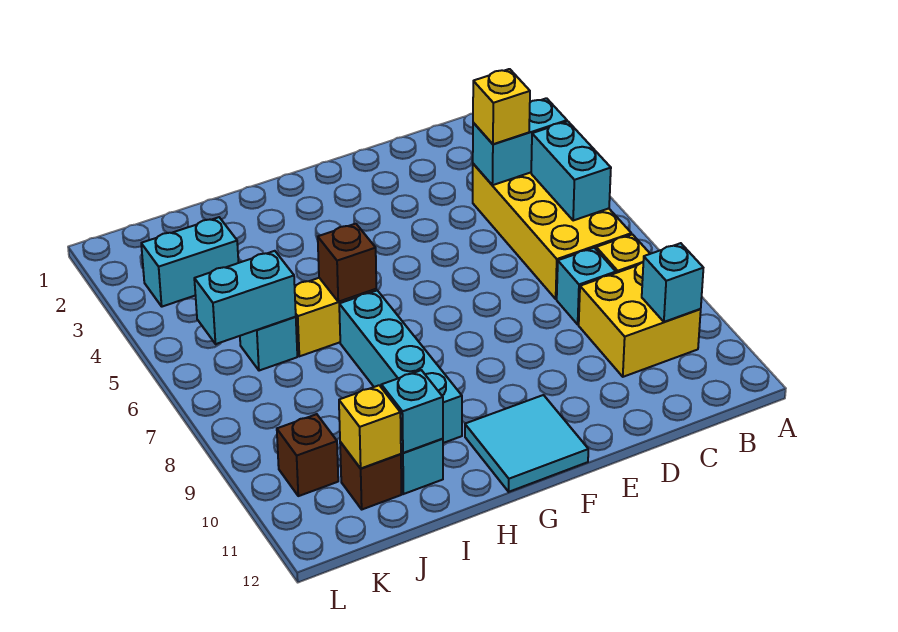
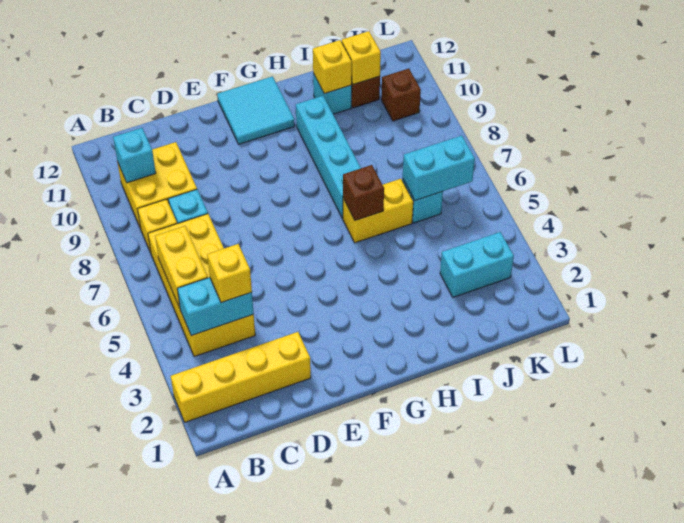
none -> yellow 1x4 brick [171,332,311,422]
cyan 1x2 brick [531,121,611,220] -> yellow 1x2 brick [155,226,208,308]
cyan 1x1 brick [381,370,443,453] -> yellow 1x1 brick [313,40,352,94]

